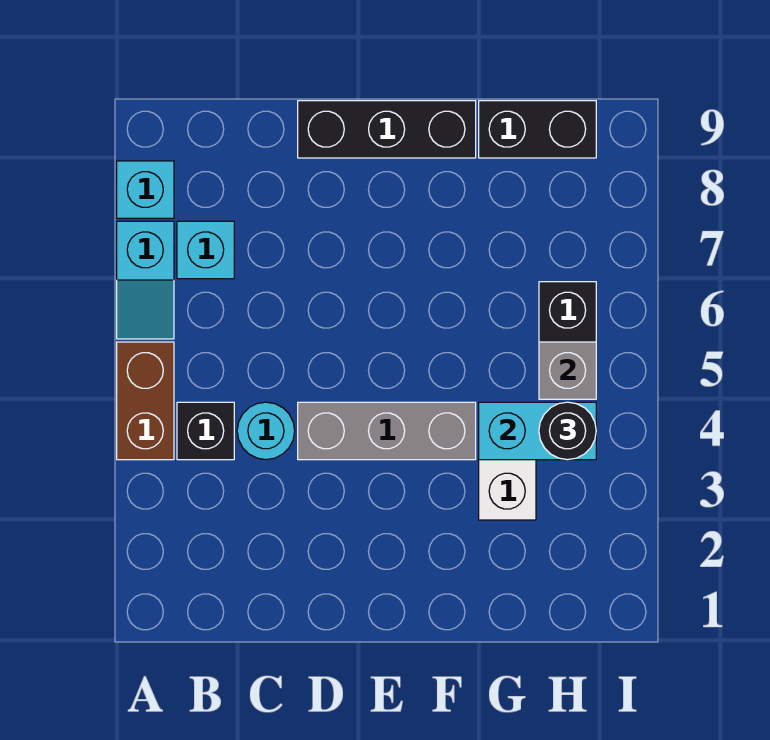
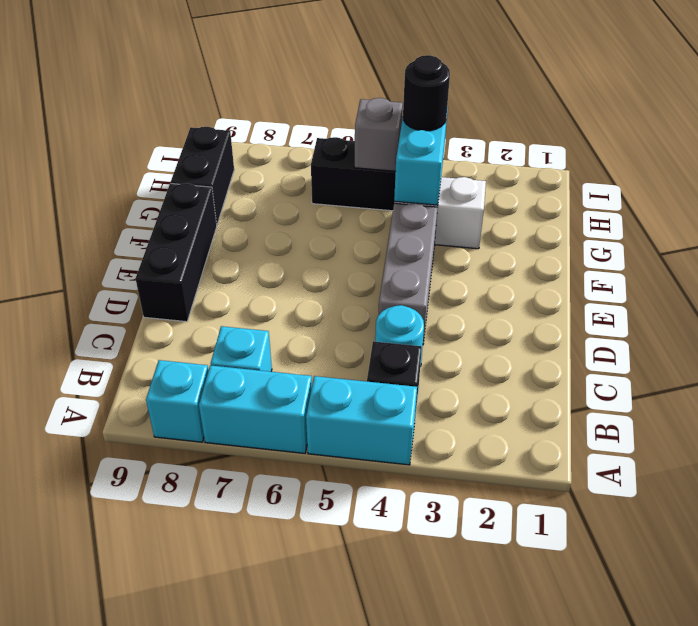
brown 1x2 brick [117,342,174,460] -> cyan 1x2 brick [306,376,417,465]
cyan 1x2 slope [117,221,174,339] -> cyan 1x2 brick [199,365,312,453]

